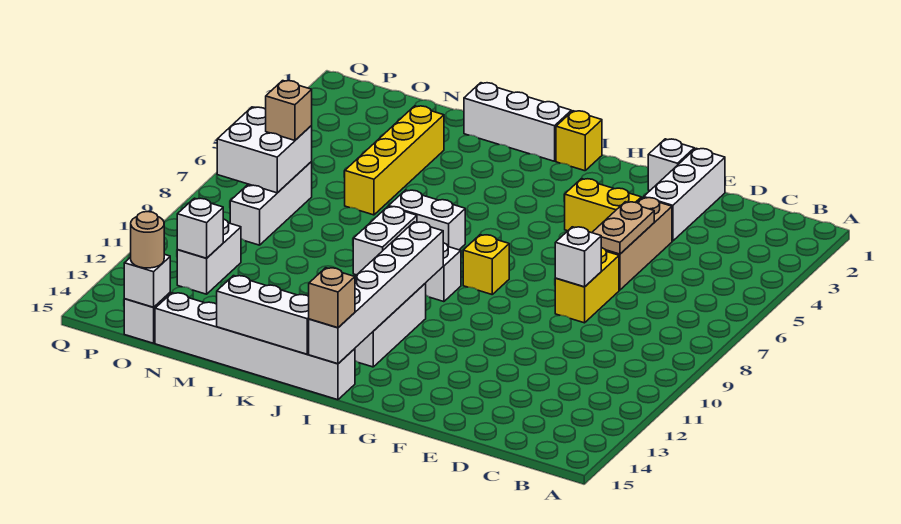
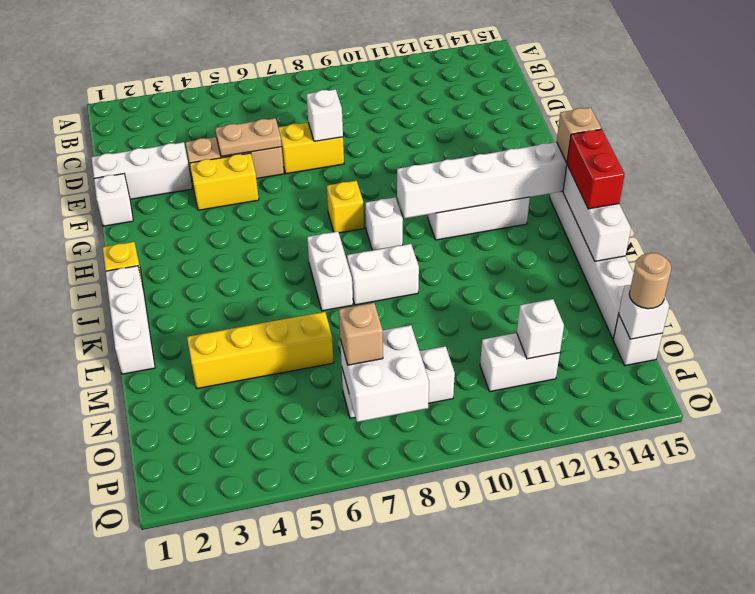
yellow 1x2 brick [565,179,641,233] -> yellow 1x2 brick turned to [190,153,259,210]
none -> red 1x2 brick [567,129,625,209]

